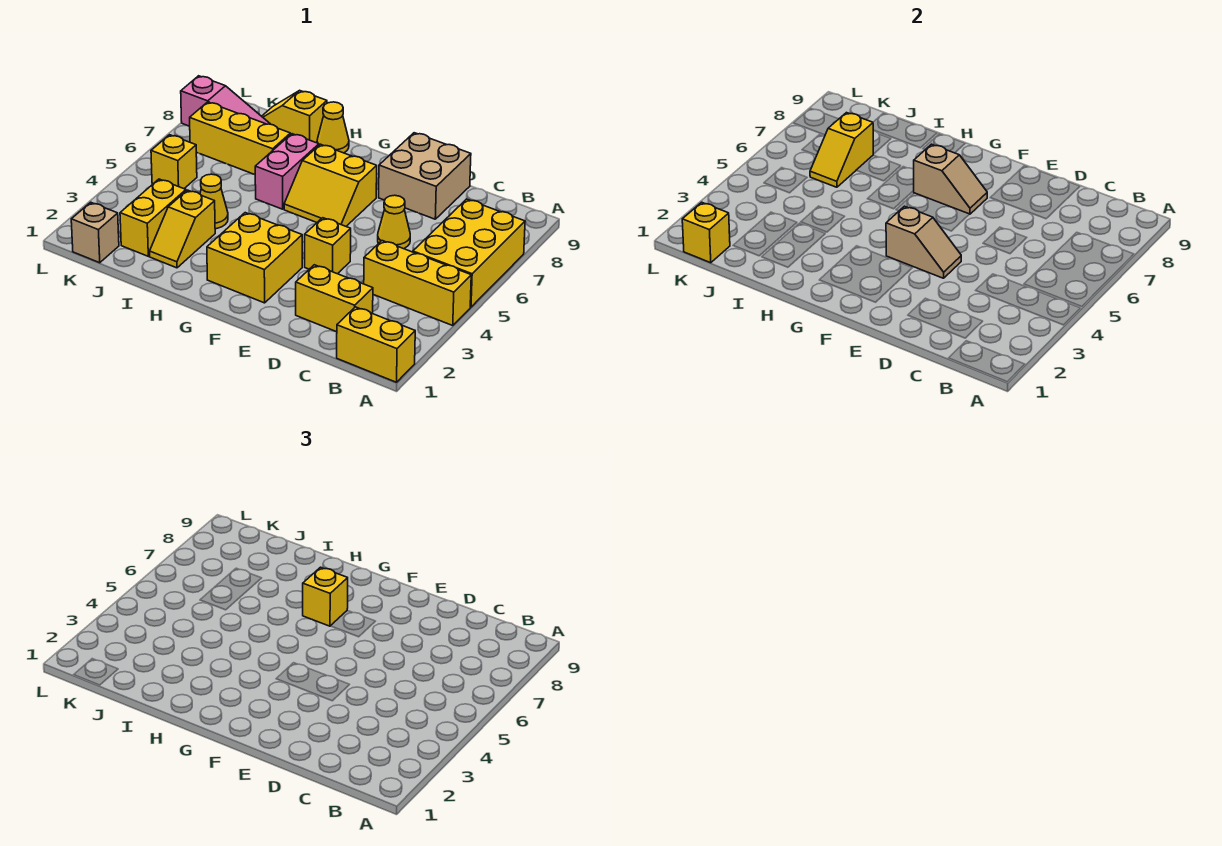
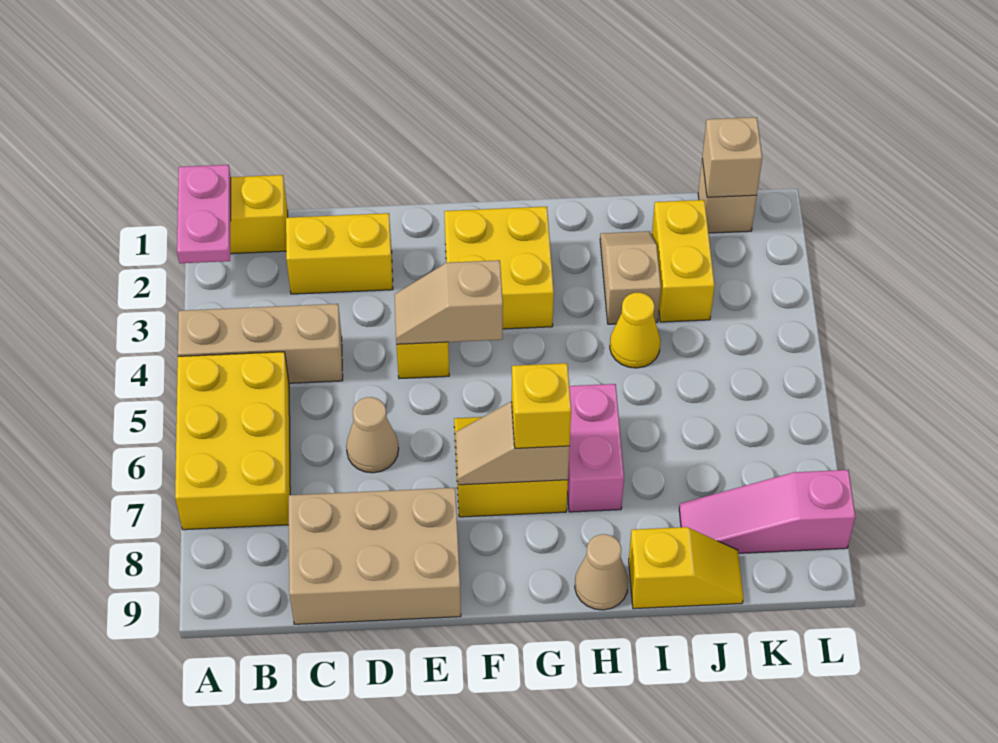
none -> pink 1x2 plate [177,165,231,263]
yellow 1x3 brick [364,241,471,326] -> tan 1x3 brick [178,304,343,383]
yellow 1x1 cone [378,195,410,249] -> tan 1x1 cone [346,397,399,473]
tan 2x2 brick [379,133,471,219] -> tan 2x3 brick [289,488,461,624]
yellow 1x1 cone [317,102,349,153] -> tan 1x1 cone [575,534,628,610]
yellow 1x2 slope [150,190,215,268] -> tan 1x2 slope [600,231,661,324]
yellow 1x3 brick [190,102,290,175] -> none
yellow 1x2 slope [810,113,874,187] -> none
yellow 1x1 brick [682,202,730,263] -> tan 1x1 brick [702,117,762,197]
yellow 1x1 brick [151,135,197,189] -> none

